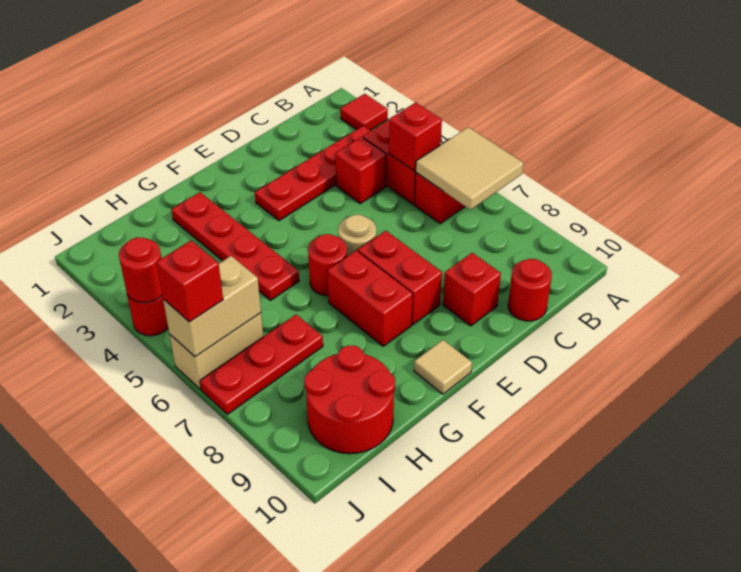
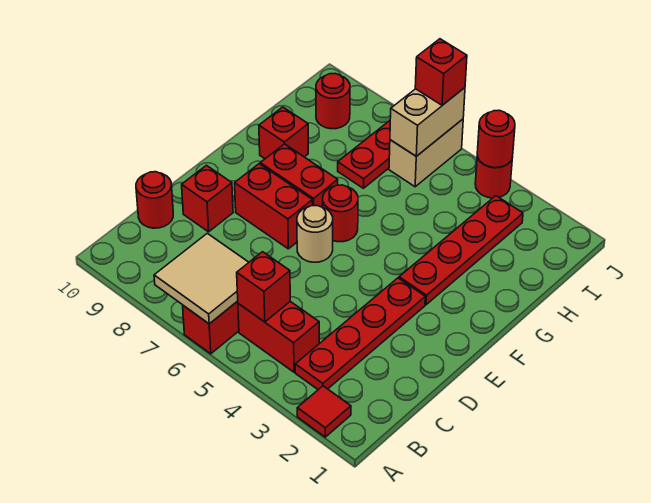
red 1x1 brick [335,137,386,203] -> red 1x1 brick moved to [259,107,308,159]
tan 1x1 tile [414,340,472,394] -> none
red 1x4 plate [172,192,299,300] -> red 1x4 plate turned to [399,196,523,305]
red 2x2 round brick [305,346,395,454] -> red 1x1 round brick [316,74,350,129]

